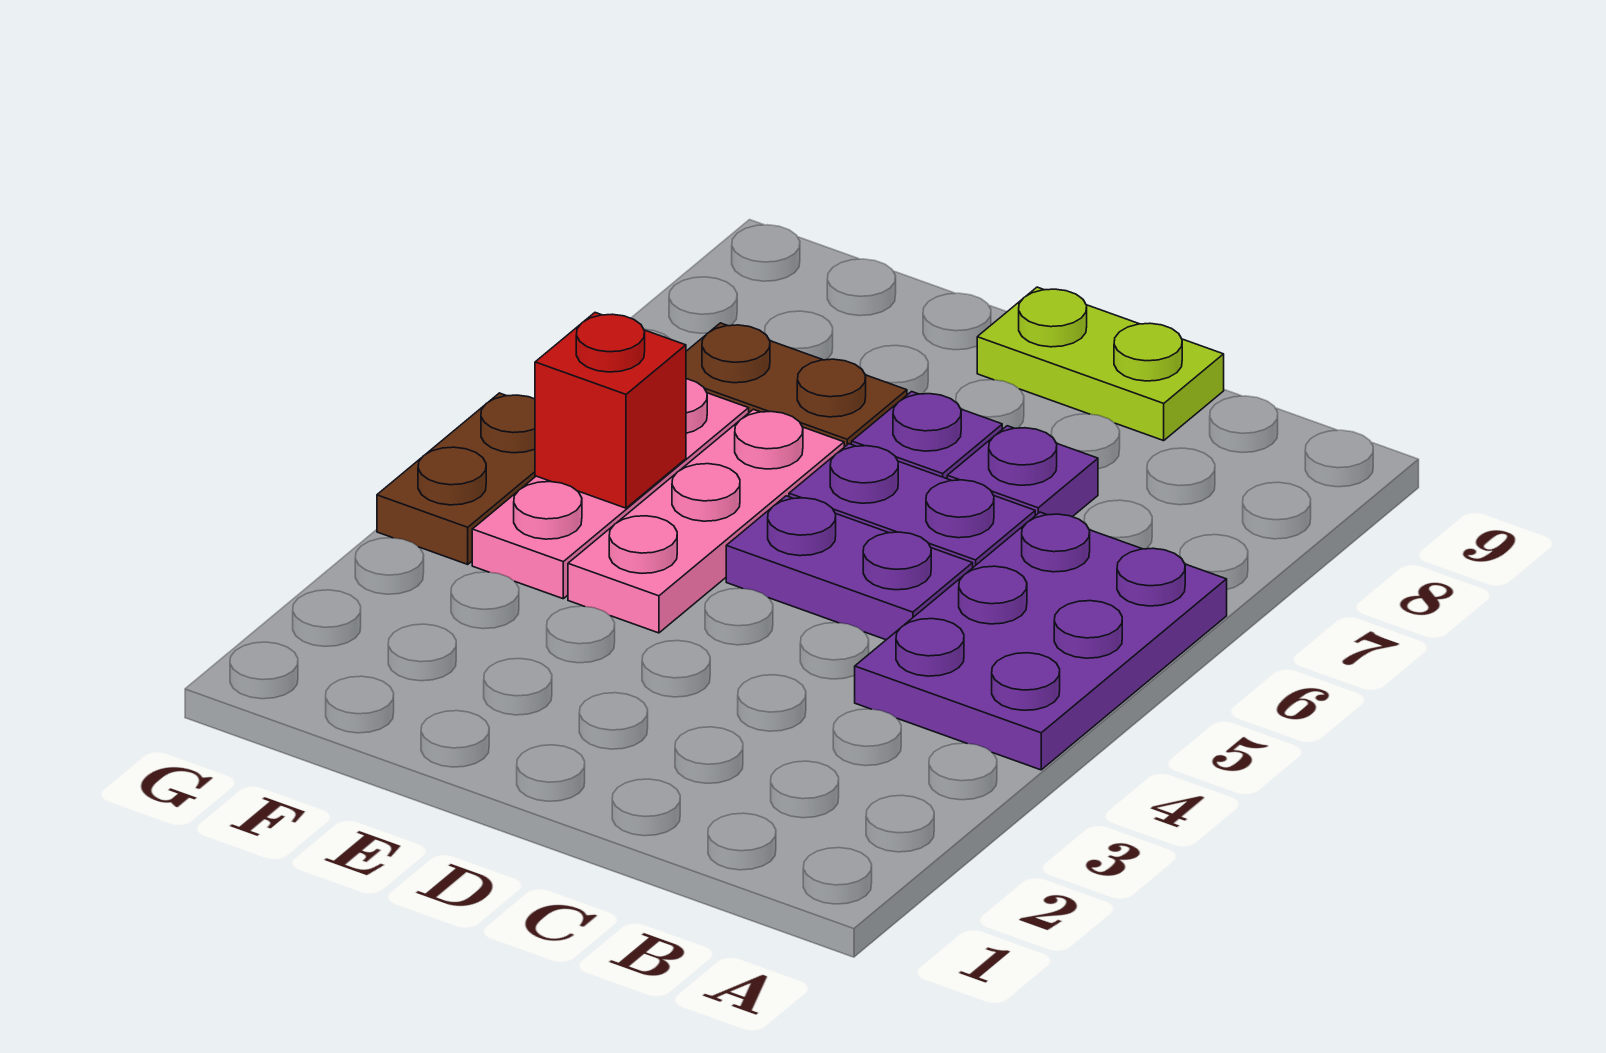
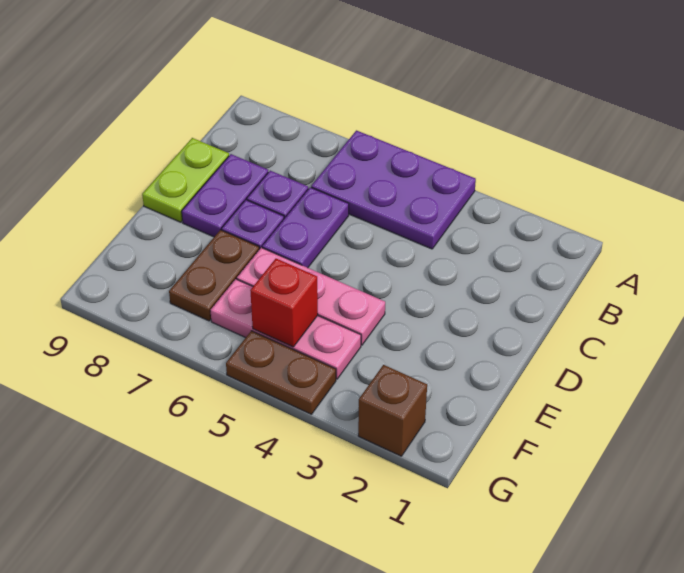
purple 1x2 plate [726,496,973,640] -> purple 1x2 plate moved to [182,154,268,237]
none -> brown 1x1 brick [358,365,427,456]

